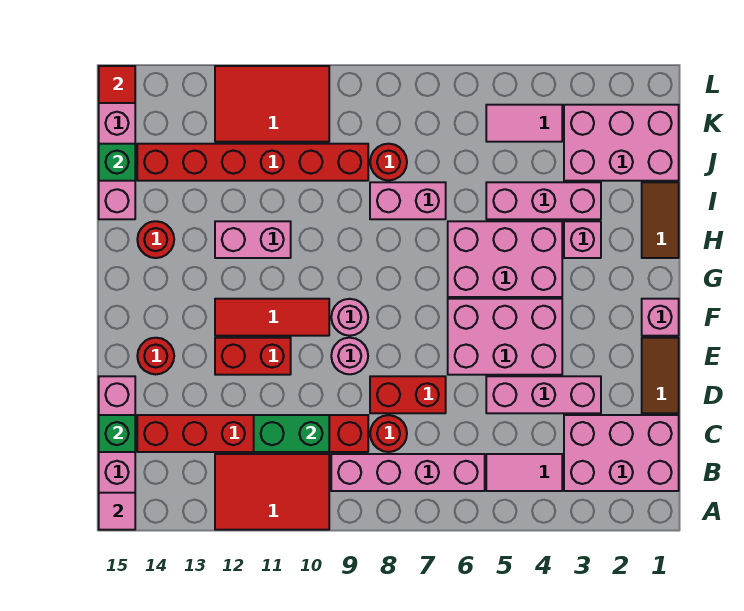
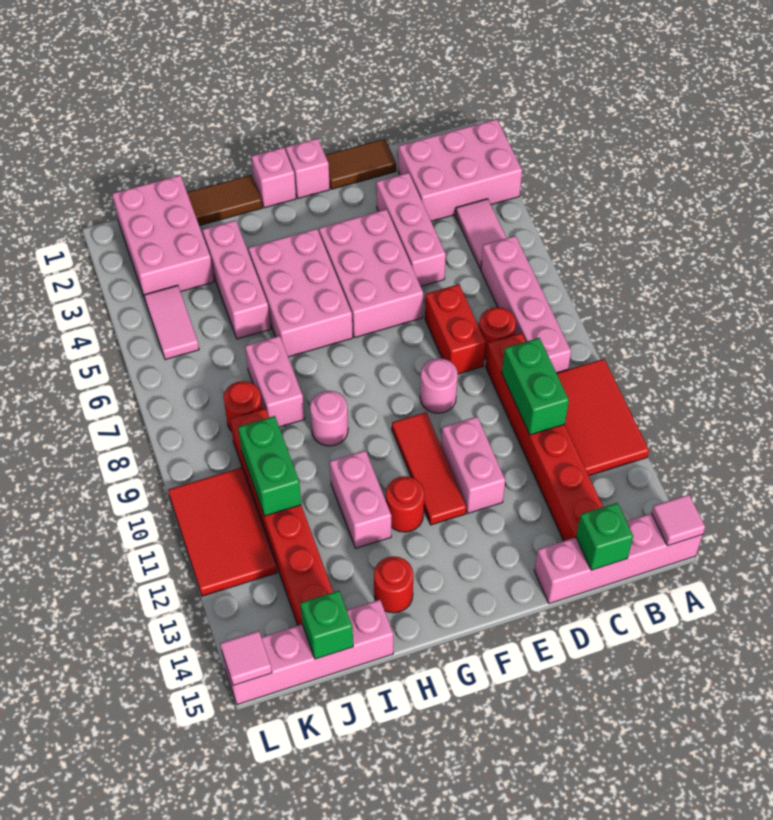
pink 2x3 brick [564,415,679,491] -> pink 2x3 brick turned to [398,119,522,221]
red 1x2 brick [215,338,291,375] -> pink 1x2 brick [441,417,505,513]
red 1x1 round brick [137,338,174,374] -> red 1x1 round brick moved to [386,476,424,532]
pink 1x1 round brick [331,299,368,336] -> pink 1x1 round brick moved to [310,391,348,446]
pink 1x1 brick [564,221,601,258] -> pink 1x1 brick moved to [251,147,296,208]
none -> green 1x2 brick [238,416,301,516]
red 1x1 tile [99,66,135,103] -> pink 1x1 tile [220,631,272,685]

